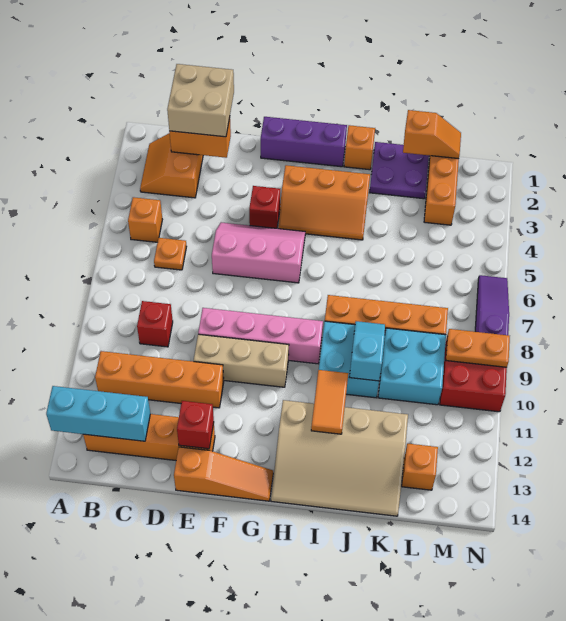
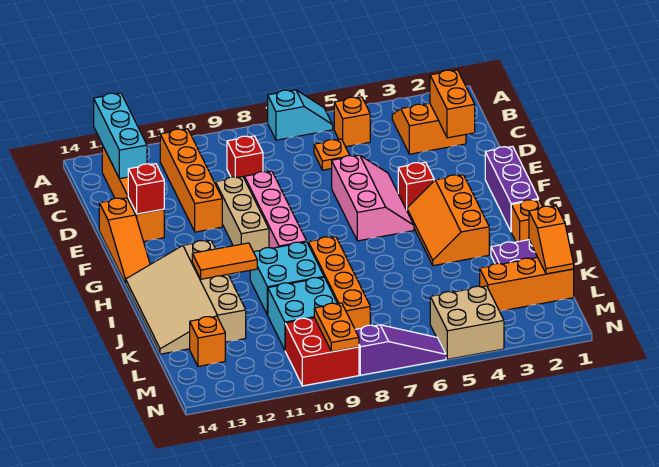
tan 2x2 brick [167,64,234,137] -> tan 2x2 brick moved to [430,286,504,359]
cyan 1x2 slope [349,321,385,381] -> cyan 1x2 slope moved to [268,90,333,140]

